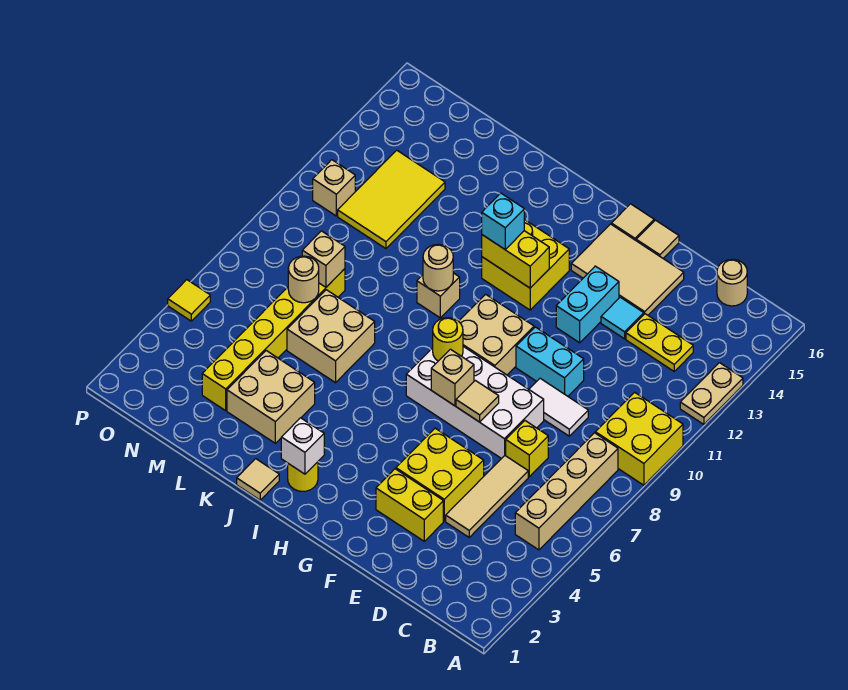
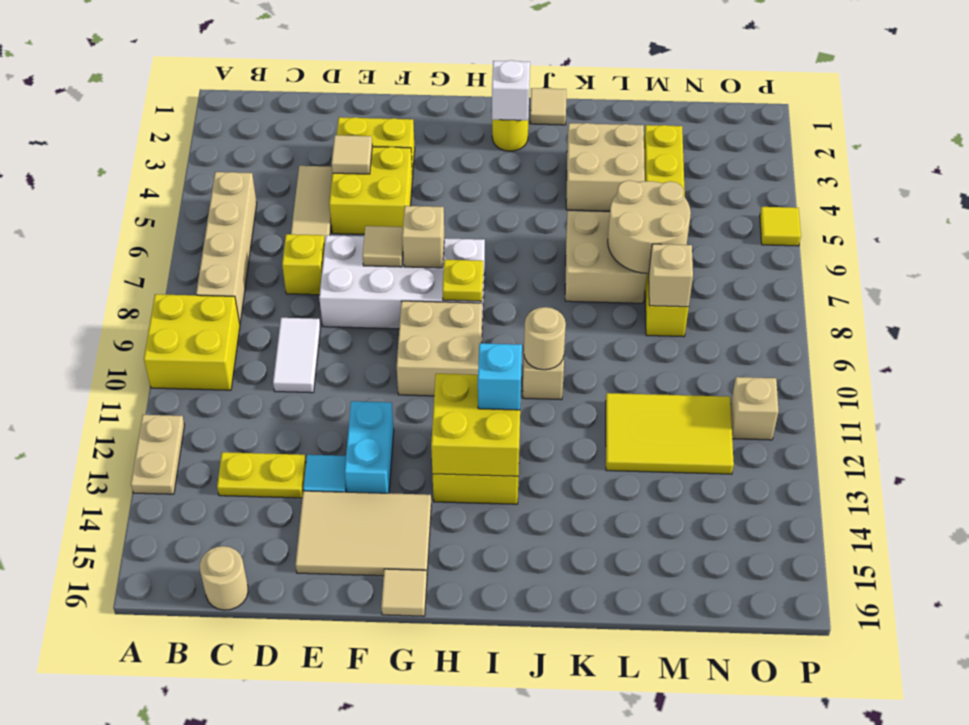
white 1x2 tile [529,378,588,436] -> white 1x2 tile turned to [273,318,320,393]
cyan 1x2 brick [516,327,584,396] -> none
tan 1x1 tile [636,220,679,258] -> tan 1x1 tile moved to [332,135,372,174]
yellow 1x1 round brick [433,318,463,361] -> yellow 1x1 plate [443,260,483,301]
yellow 1x2 brick [482,231,549,288] -> yellow 2x2 brick [431,374,521,476]
tan 1x1 round brick [288,256,319,303] -> tan 2x2 round brick [608,180,691,274]
yellow 2x3 tile [338,150,445,249] -> yellow 2x3 tile turned to [606,393,734,474]

